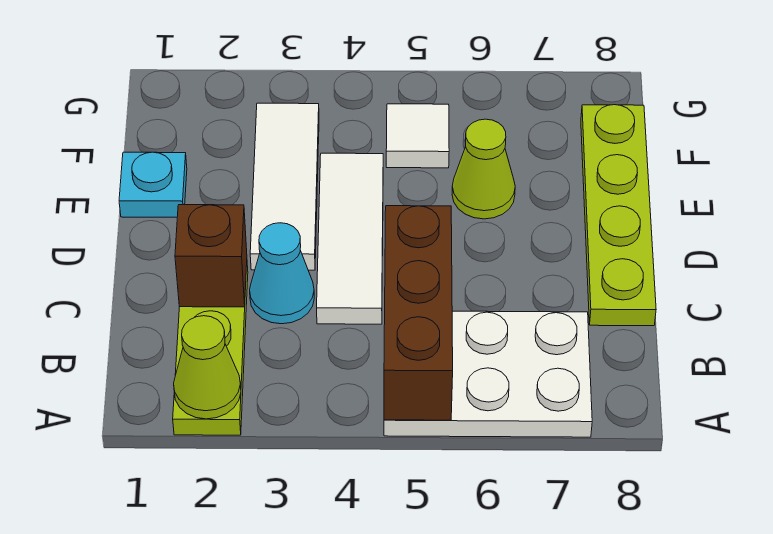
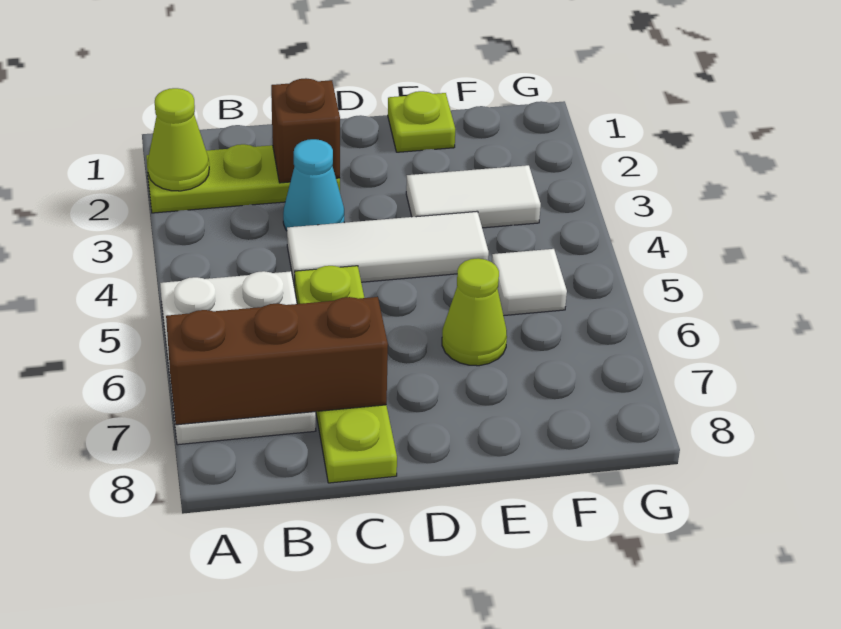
brown 1x3 brick [384,206,453,420] -> brown 1x3 brick moved to [166,297,388,425]
lime 1x4 plate [581,105,656,326] -> lime 1x4 plate turned to [295,266,397,483]
white 1x3 tile [250,103,319,270] -> white 1x2 tile [406,165,541,228]
cyan 1x1 plate [119,152,187,217] -> lime 1x1 plate [388,91,455,152]

